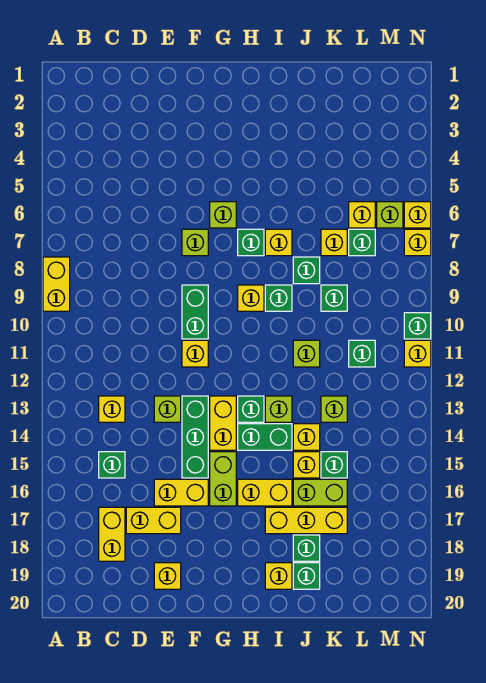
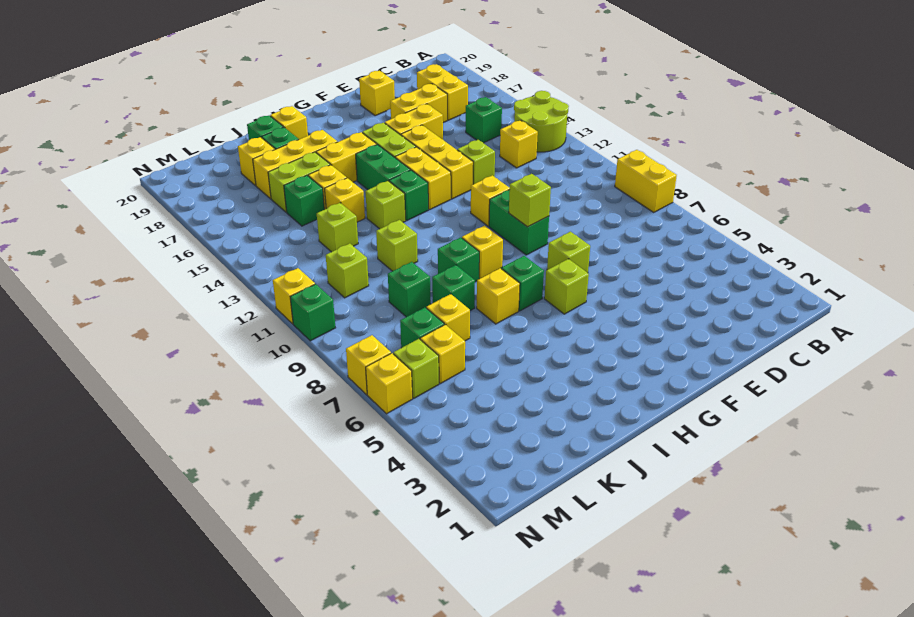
none -> lime 2x2 round brick [514,91,569,152]
none -> lime 1x1 brick [509,174,551,227]
green 1x3 brick [182,396,208,478] -> yellow 1x3 brick [401,125,473,199]
green 1x2 brick [238,424,292,450] -> green 1x2 brick turned to [356,145,410,190]
none -> yellow 1x1 brick [238,137,275,186]
green 1x1 brick [349,340,375,367] -> lime 1x1 brick [326,243,369,298]

